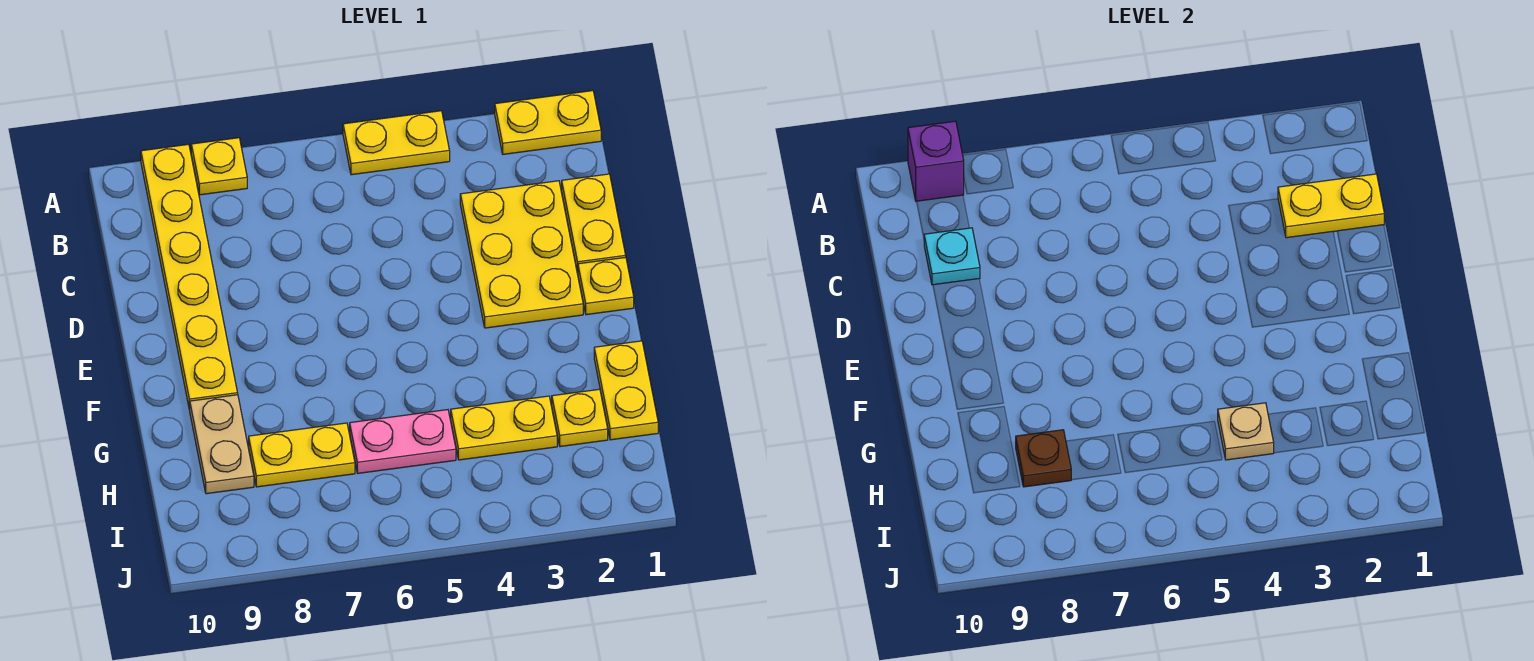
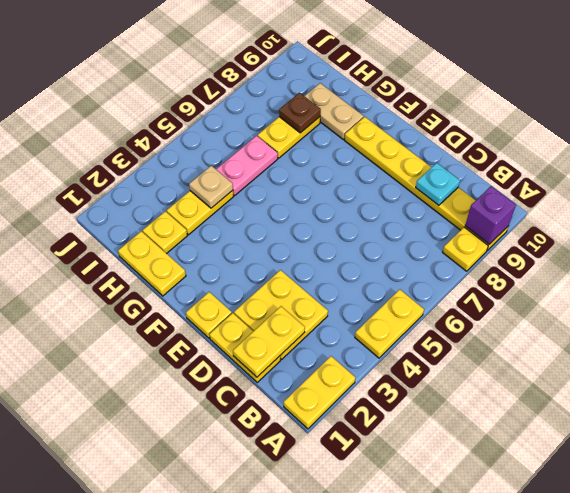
yellow 2x3 plate [460,181,583,328] -> yellow 2x2 plate [234,270,328,359]

